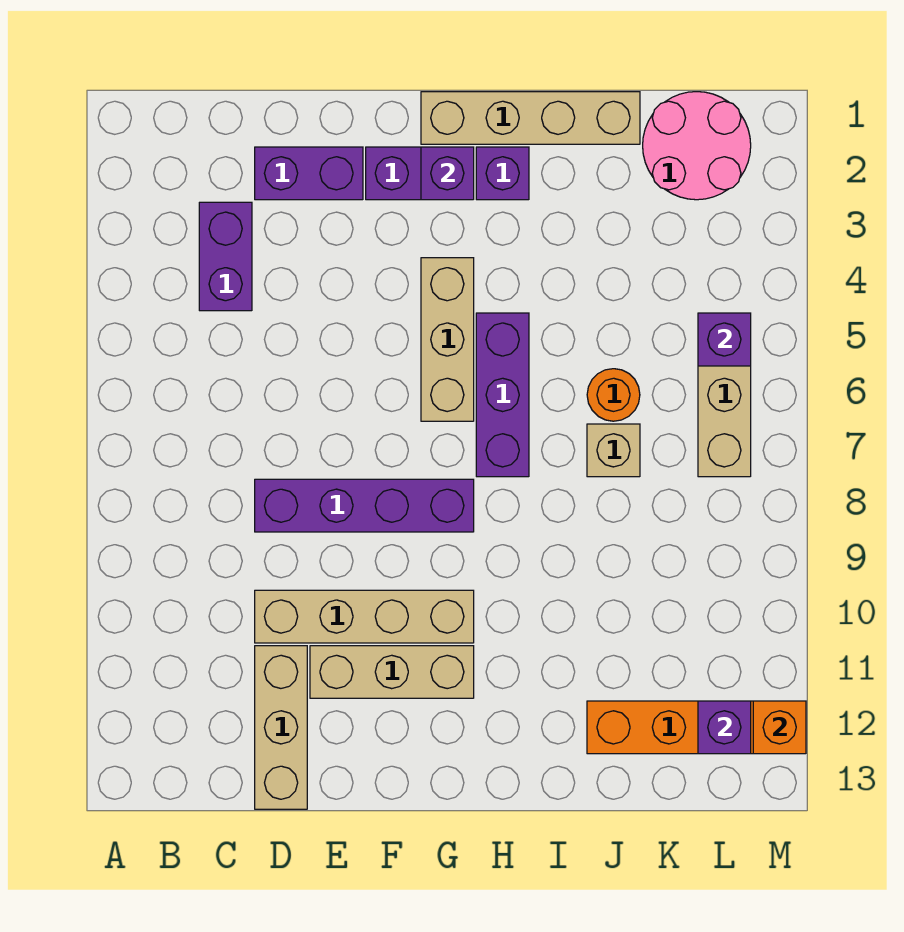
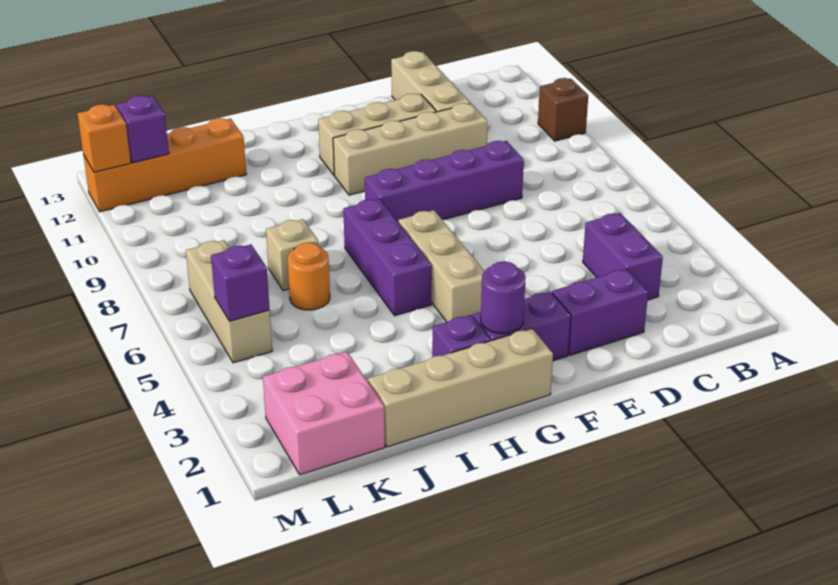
none -> brown 1x1 brick [538,78,588,141]
purple 1x1 brick [421,147,474,200] -> purple 1x1 round brick [481,261,525,334]
pink 2x2 round brick [643,92,751,200] -> pink 2x2 brick [263,352,385,475]

